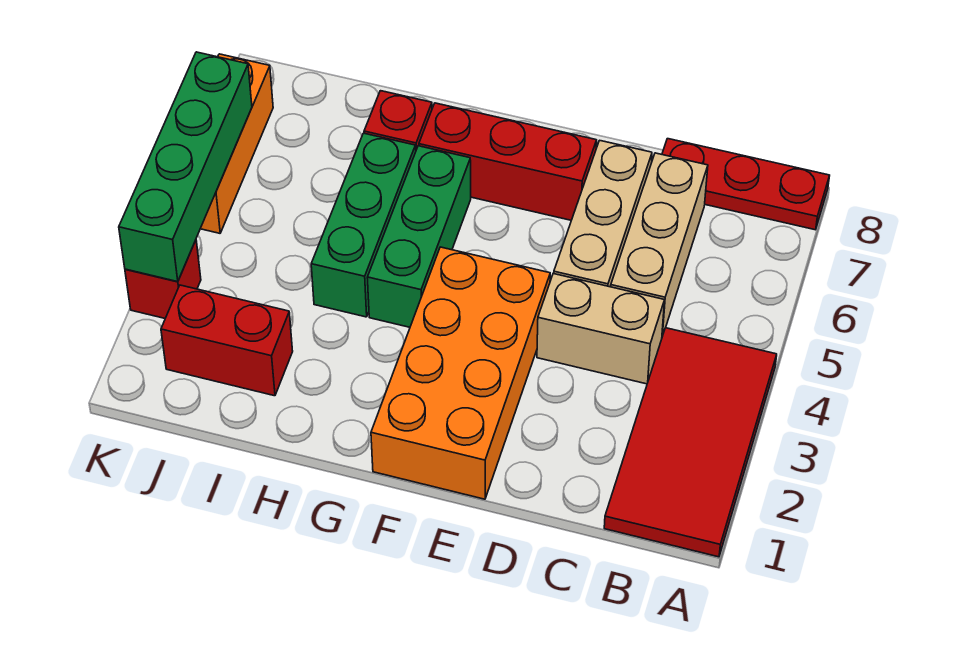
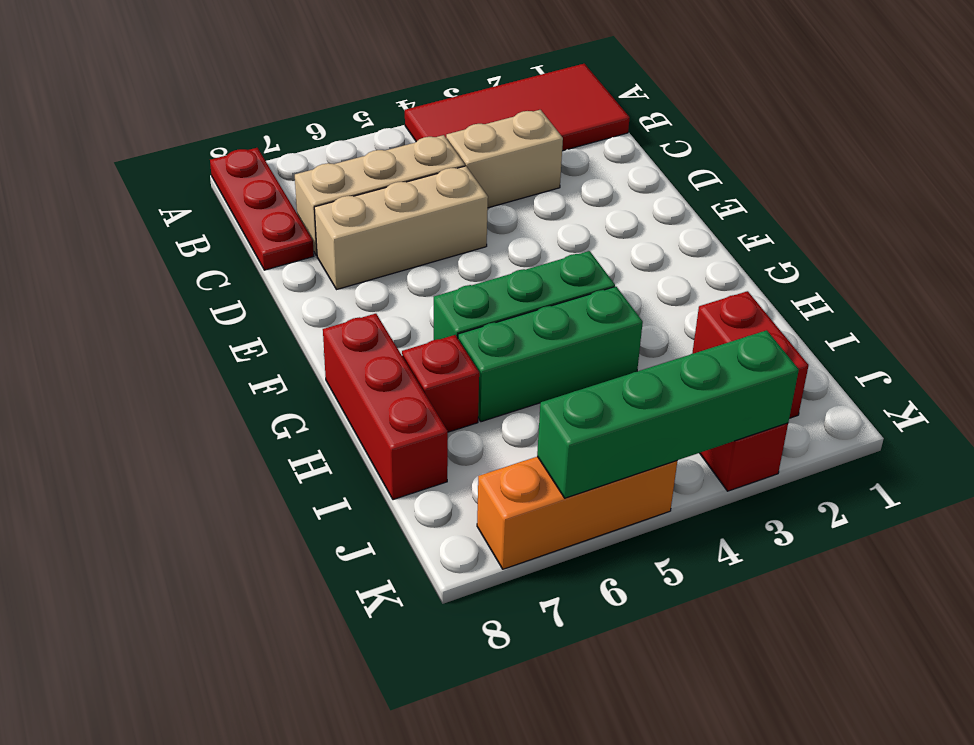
tan 1x2 brick [537,273,665,384] -> tan 1x2 brick turned to [446,110,563,208]
orange 2x4 brick [371,247,550,499] -> none
red 1x3 brick [419,103,597,220] -> red 1x3 brick moved to [323,314,448,500]

